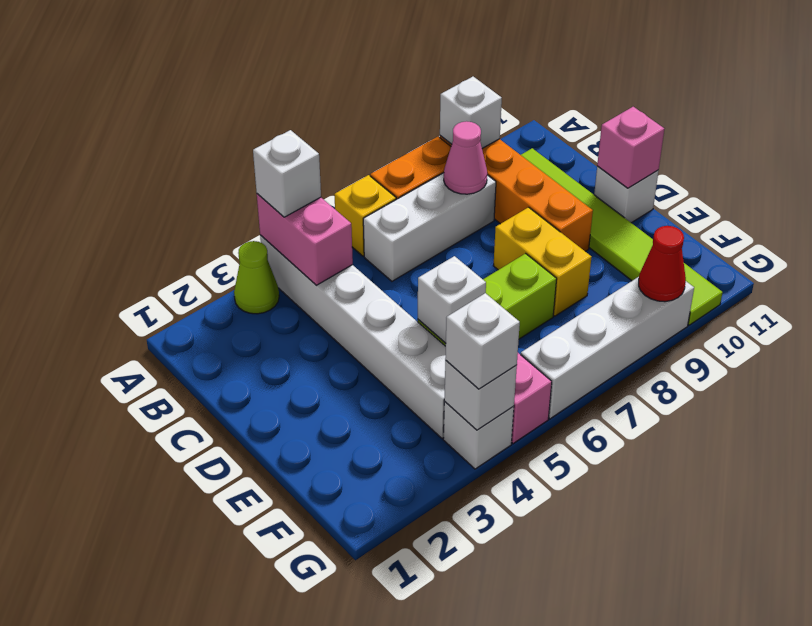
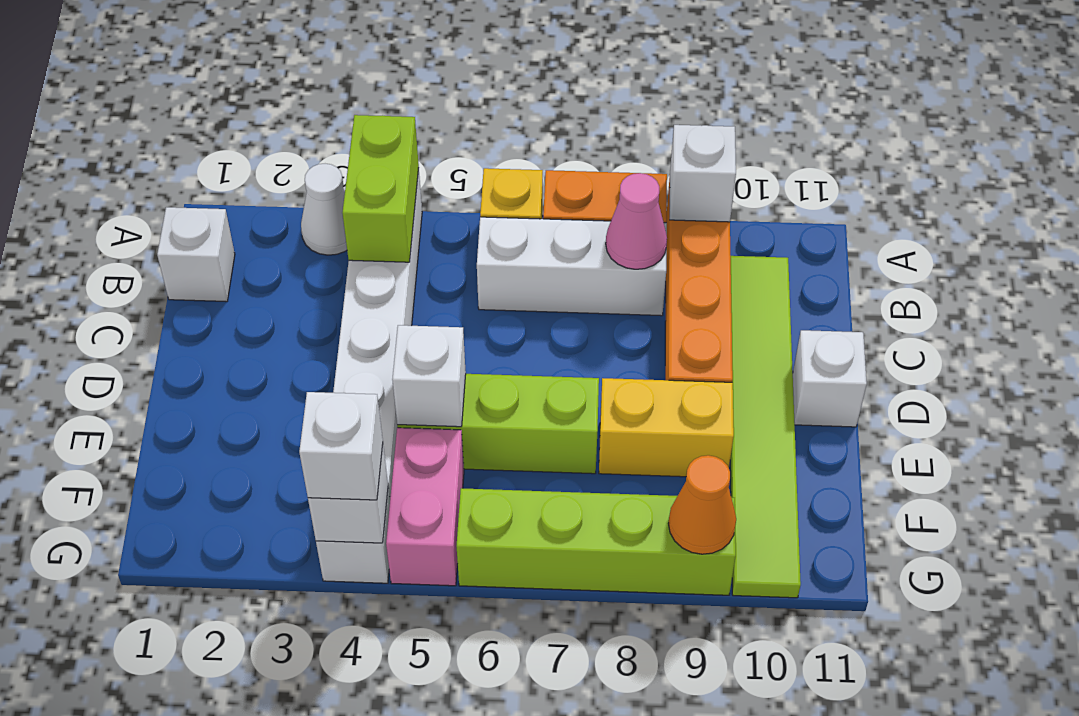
lime 1x1 cone [234,241,279,314] -> white 1x1 cone [301,164,347,255]
pink 1x2 brick [257,194,353,285] -> lime 1x2 brick [342,115,419,262]
white 1x1 brick [253,130,321,217] -> white 1x1 brick moved to [157,207,235,302]
yellow 1x2 brick [493,207,592,316] -> yellow 1x2 brick turned to [599,378,734,477]
pink 1x1 brick [597,107,664,188] -> none
white 1x4 brick [521,277,694,419] -> lime 1x4 brick [456,488,736,595]
red 1x1 cone [639,226,686,302] -> orange 1x1 cone [668,455,736,554]

